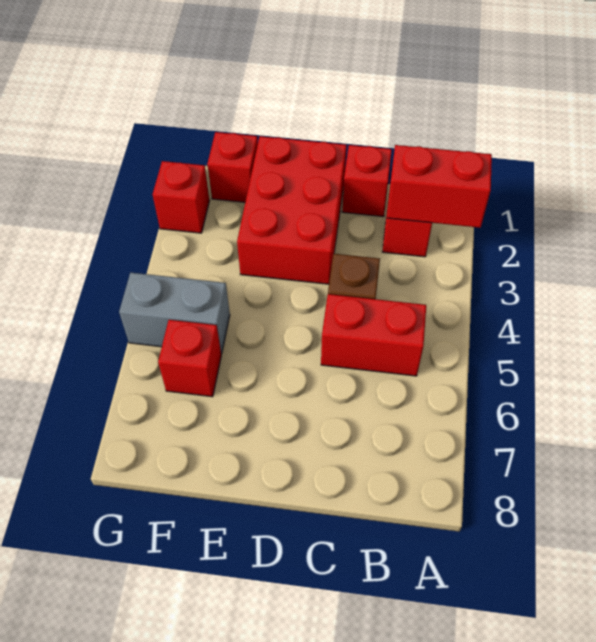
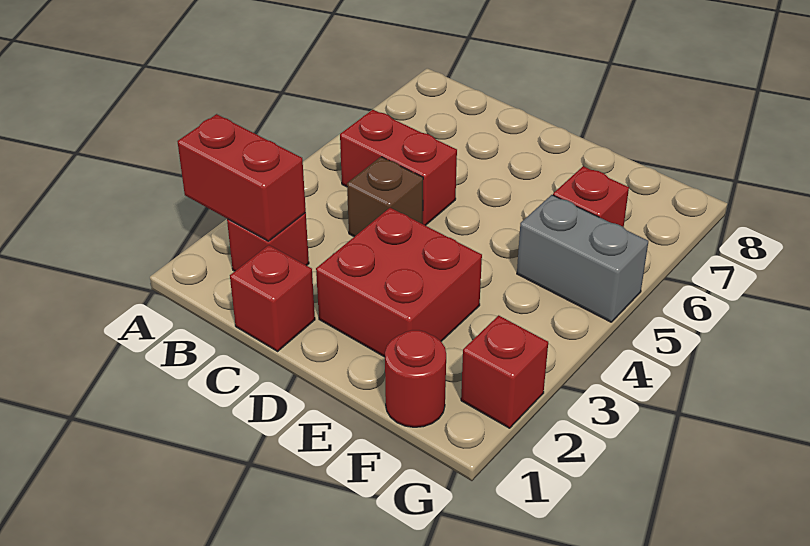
red 2x3 brick [237,136,347,284] -> red 2x2 brick [316,208,482,357]
red 1x1 brick [207,132,258,202] -> red 1x1 round brick [385,330,446,427]

